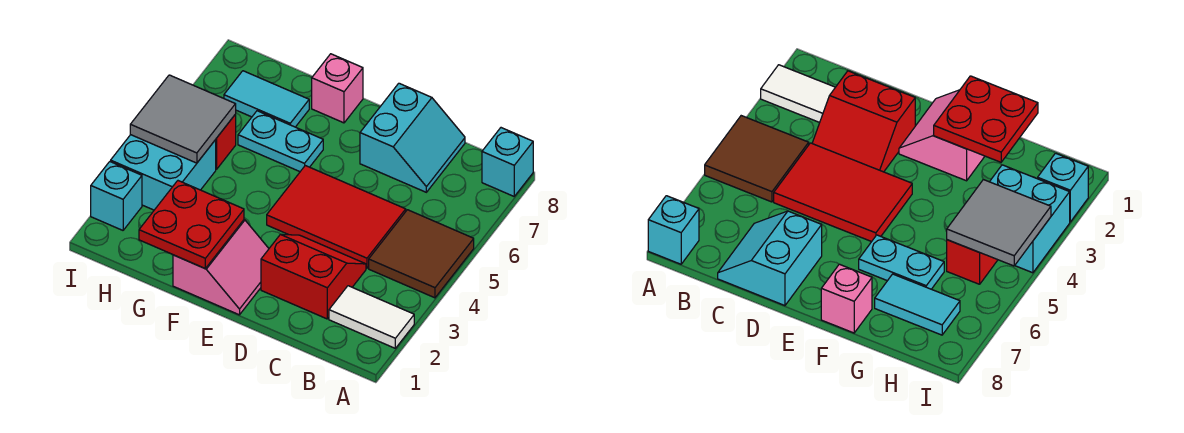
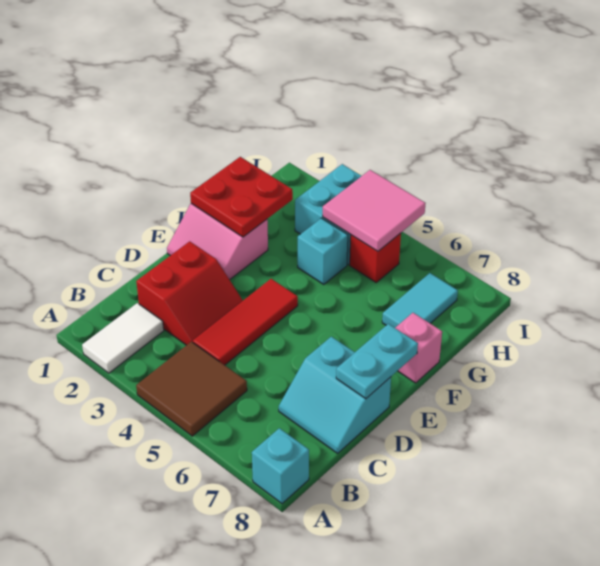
red 2x3 tile [267,166,406,268] -> red 1x3 tile [193,279,298,365]
cyan 1x2 plate [238,111,323,172] -> cyan 1x2 plate moved to [336,324,418,399]
grey 2x2 tile [130,75,236,163] -> pink 2x2 tile [323,170,426,251]
cyan 1x1 brick [91,162,142,230] -> cyan 1x1 brick moved to [298,218,348,284]

